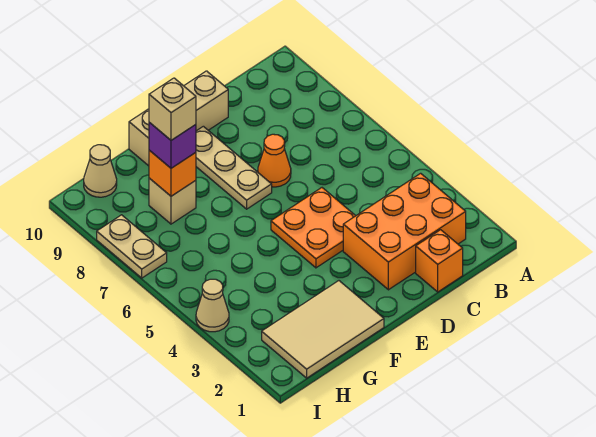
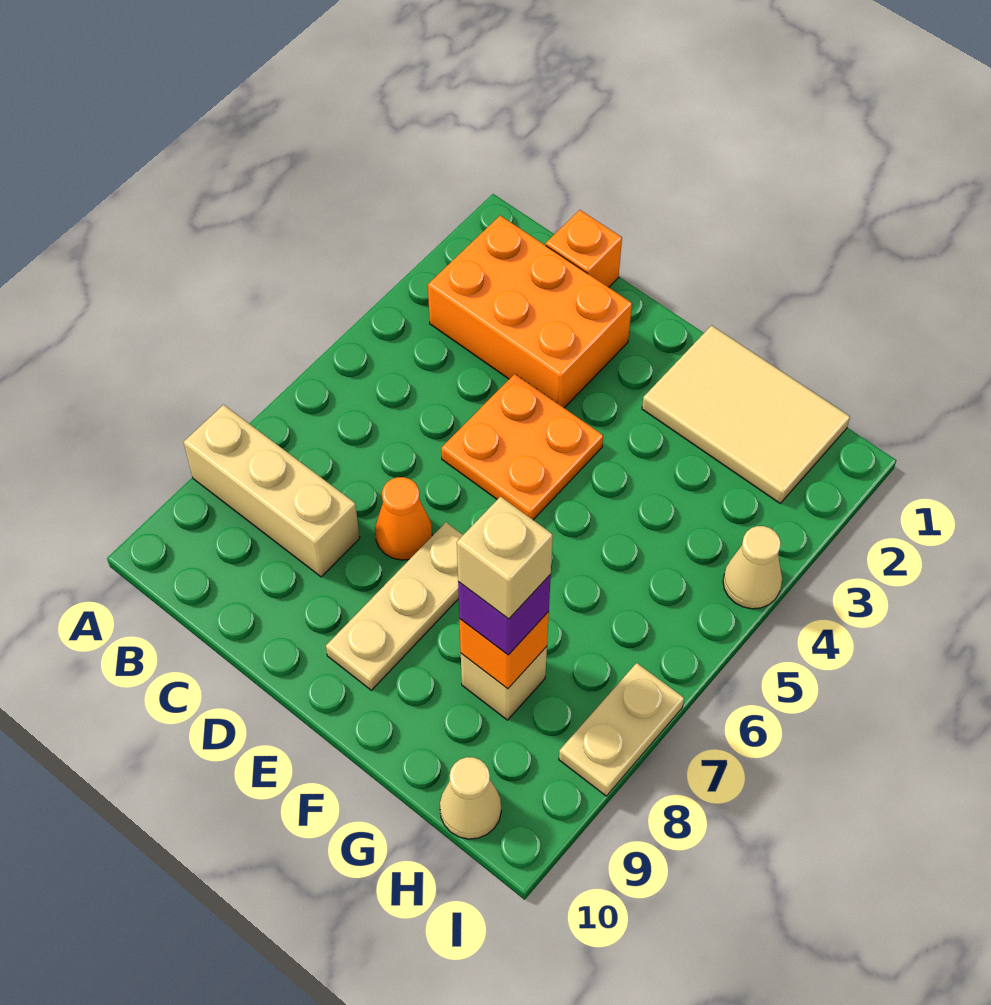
tan 1x3 brick [129,71,228,166] -> tan 1x3 brick moved to [183,405,360,577]

